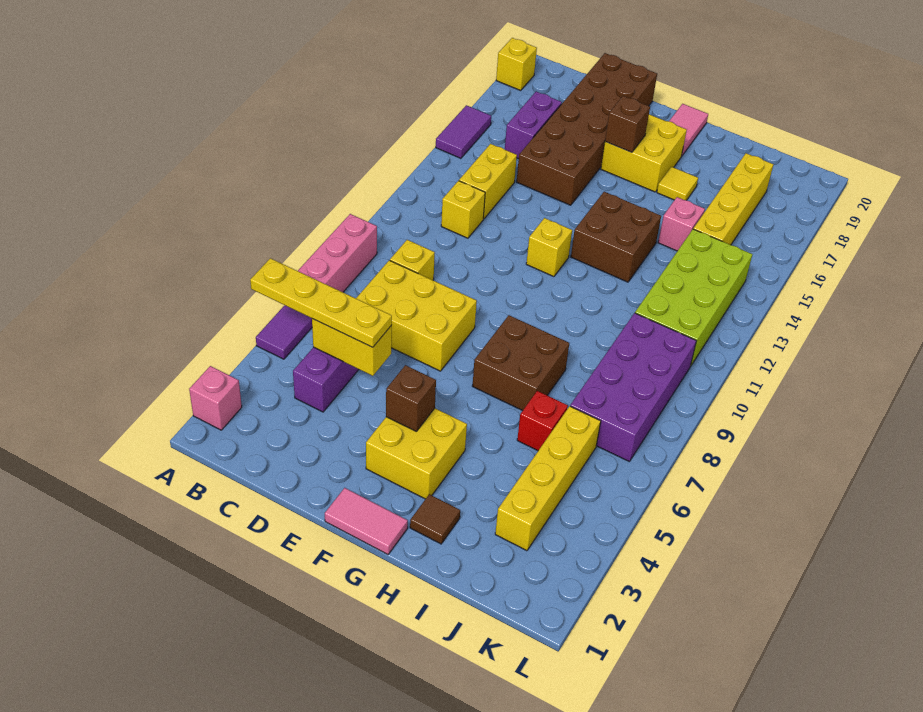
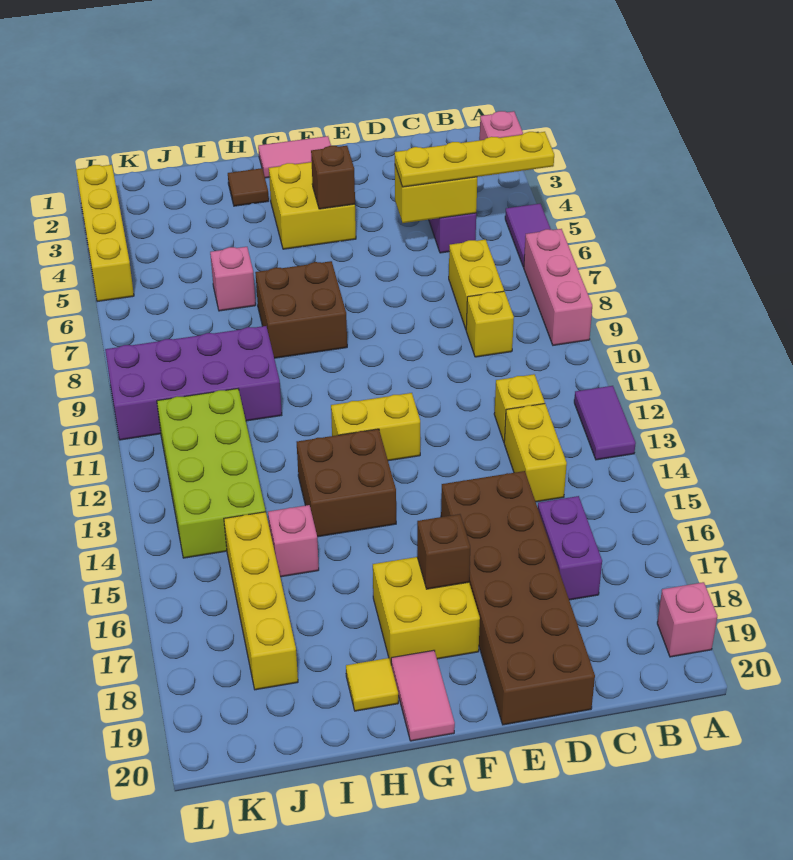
purple 1x2 tile [436,105,491,158] -> purple 1x2 tile moved to [574,386,636,460]
yellow 1x1 brick [496,38,537,90] -> pink 1x1 brick [657,582,717,657]
yellow 2x3 brick [356,260,477,371] -> yellow 1x2 brick [449,240,504,329]
yellow 1x1 brick [526,218,572,277] -> yellow 1x2 brick [331,393,420,461]
yellow 1x1 tile [657,167,698,200] -> yellow 1x1 tile moved to [346,658,398,711]
red 1x1 brick [517,391,568,451] -> pink 1x1 brick [210,247,256,311]
yellow 1x4 brick [495,406,601,551] -> yellow 1x4 brick moved to [76,165,134,302]
purple 2x4 brick [570,313,696,462] -> purple 2x4 brick turned to [105,326,282,440]

